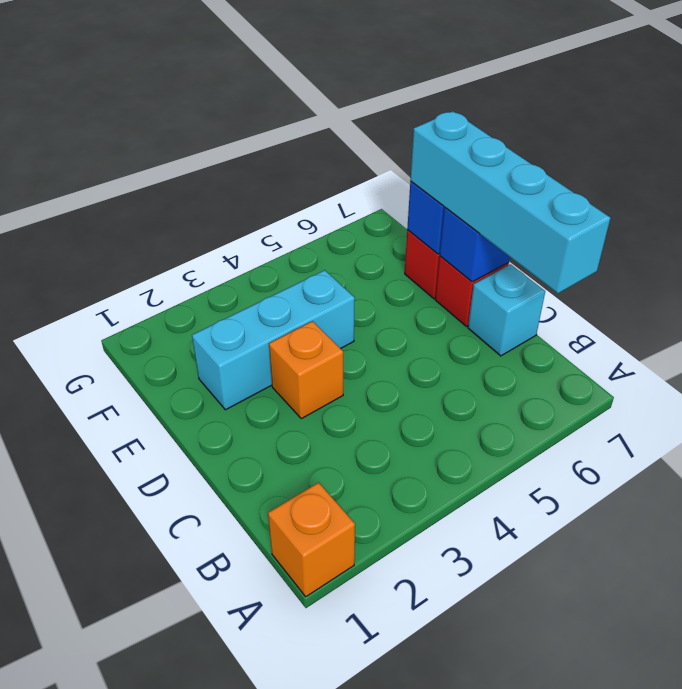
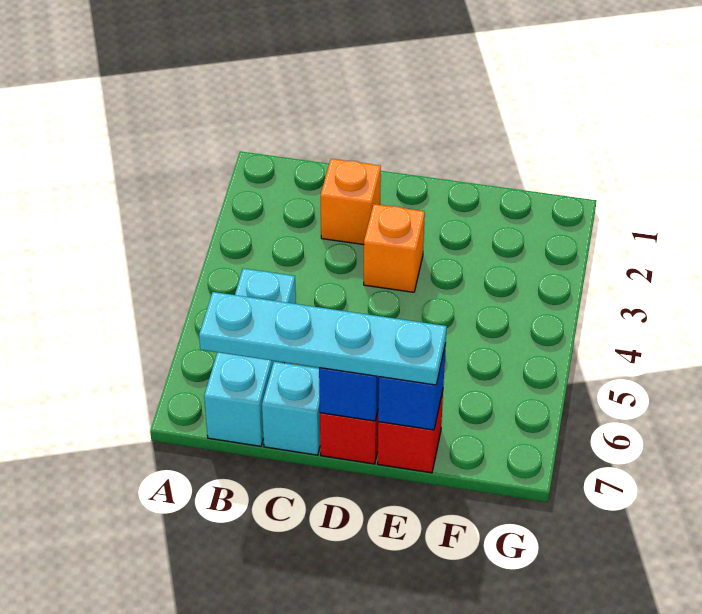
orange 1x1 brick [268,483,355,597] -> orange 1x1 brick moved to [321,159,381,245]
cyan 1x4 brick [410,111,610,293] -> cyan 1x4 plate [199,292,447,385]
cyan 1x3 brick [192,270,355,410] -> cyan 1x3 brick moved to [204,268,296,446]

